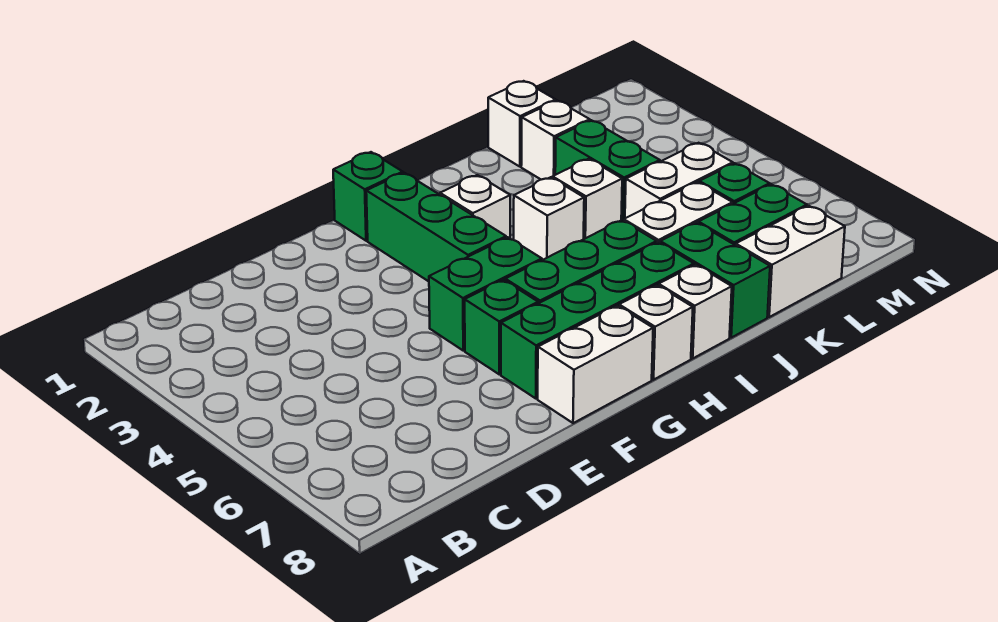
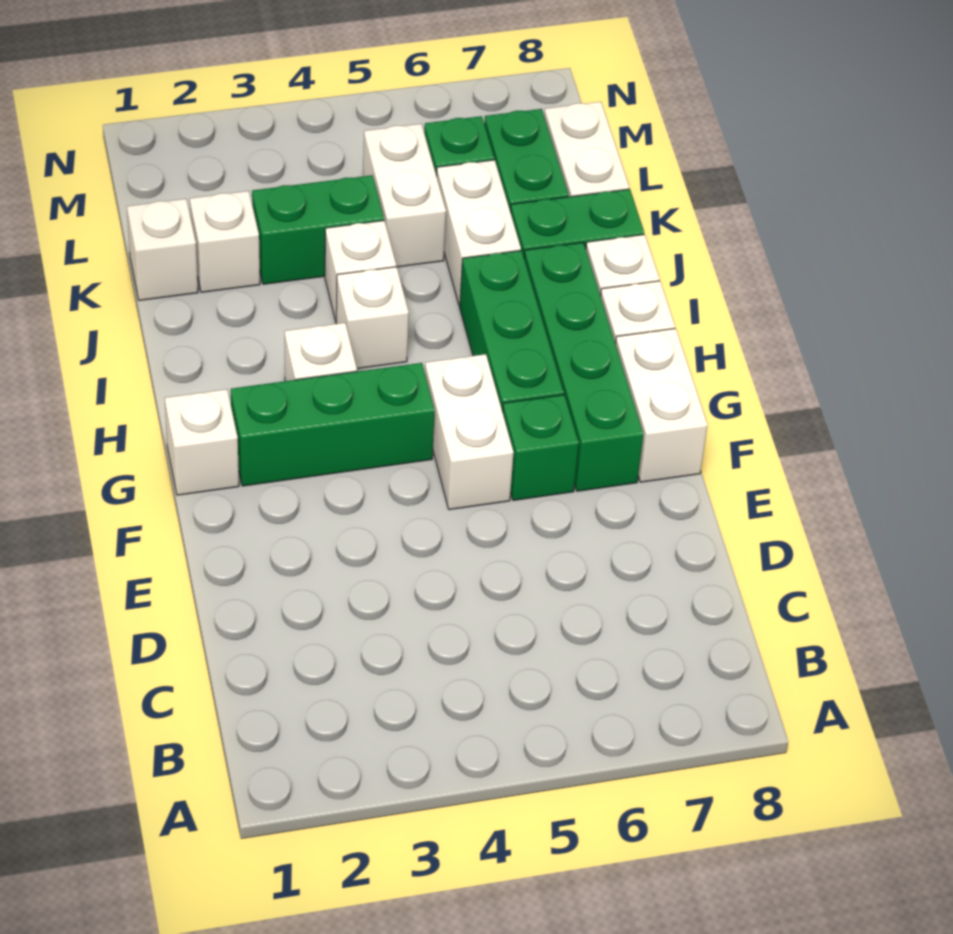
green 1x2 brick [429,237,542,351] -> white 1x2 brick [425,354,514,510]
green 1x1 brick [333,152,403,241] -> white 1x1 brick [165,389,239,495]

